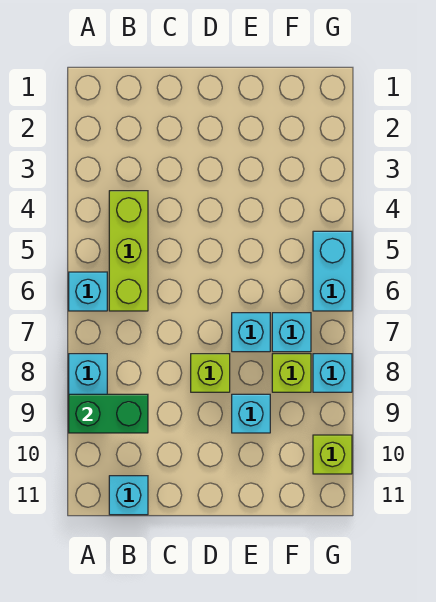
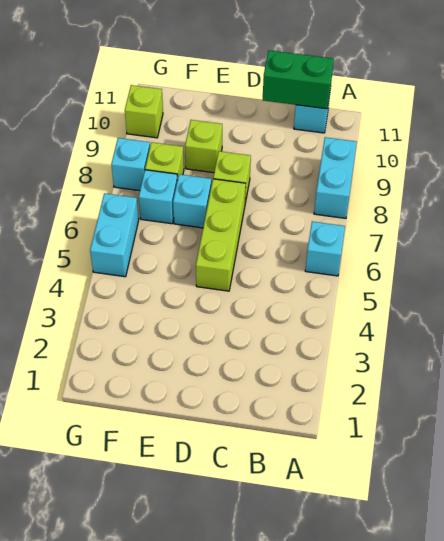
green 1x2 brick [69,394,148,433] -> green 1x2 brick moved to [263,50,334,109]
lime 1x3 brick [109,191,148,311] -> lime 1x3 brick moved to [196,179,246,291]
cyan 1x1 brick [232,394,270,433] -> lime 1x1 brick [185,120,222,173]

